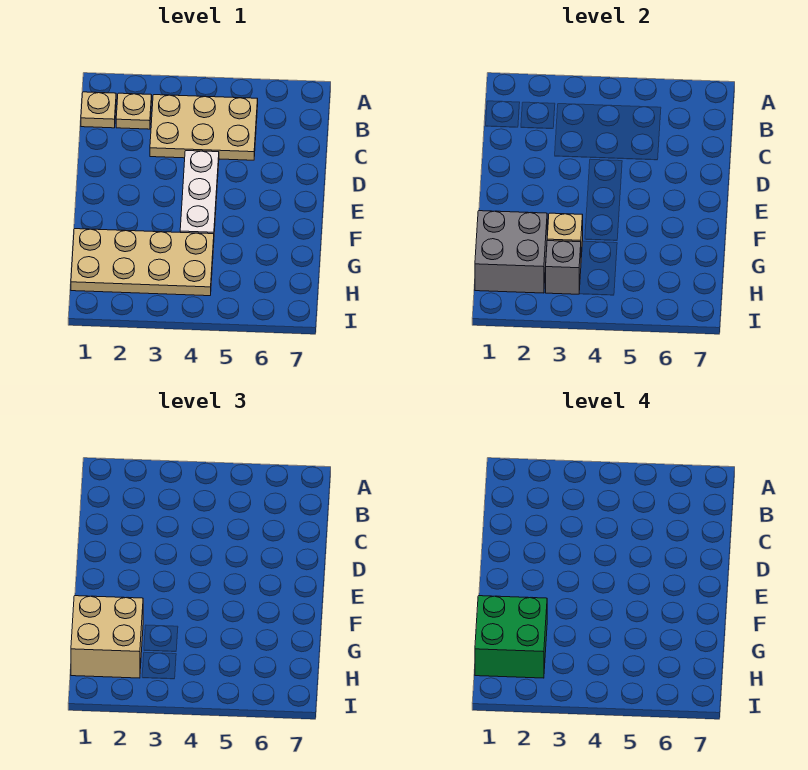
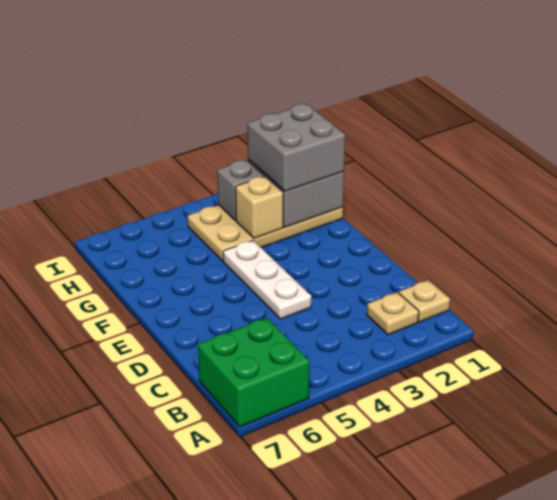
tan 2x3 plate [150,95,258,160] -> none
tan 2x2 brick [71,596,143,678] -> grey 2x2 brick [248,104,345,191]
green 2x2 brick [475,596,547,678] -> green 2x2 brick moved to [198,318,310,427]

